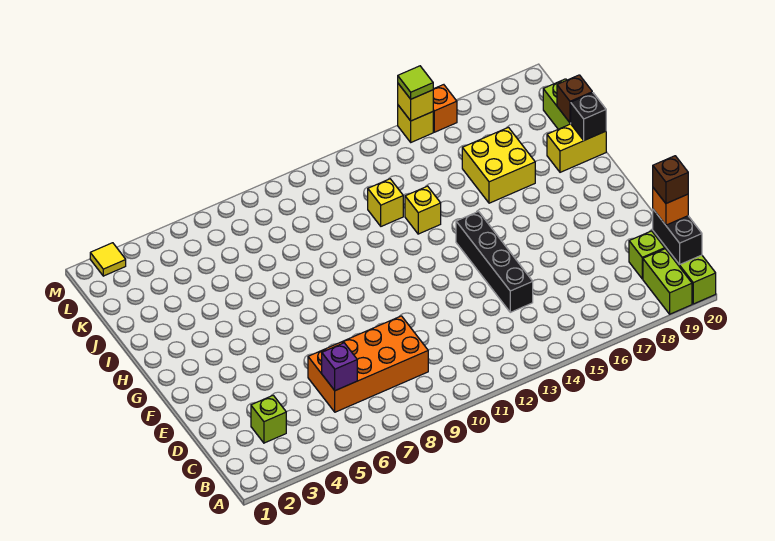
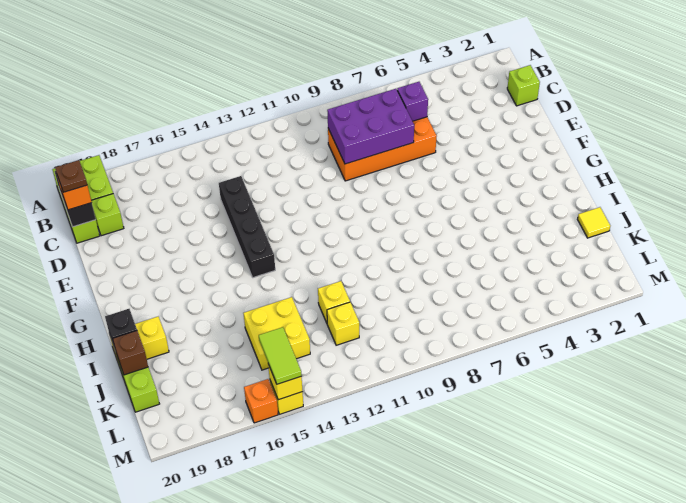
lime 1x1 brick [251,395,286,443] -> lime 1x1 brick moved to [507,65,540,106]
none -> purple 2x3 brick [327,89,414,164]
brown 1x1 brick [653,156,688,203] -> brown 1x1 plate [55,160,87,192]
yellow 1x1 brick [405,186,441,234] -> yellow 1x1 brick moved to [327,302,359,345]
yellow 2x2 brick [462,127,535,203] -> yellow 2x2 brick moved to [244,297,310,370]
yellow 1x1 tile [90,243,126,276] -> yellow 1x1 tile moved to [577,207,610,238]
lime 1x1 tile [398,66,433,99] -> lime 1x2 tile [259,327,302,384]

